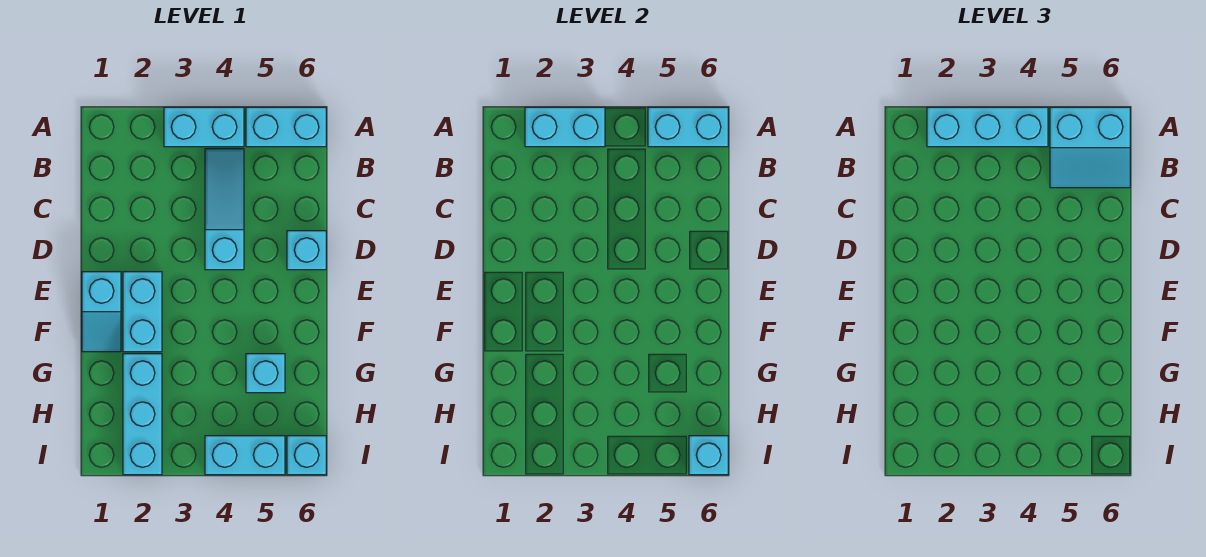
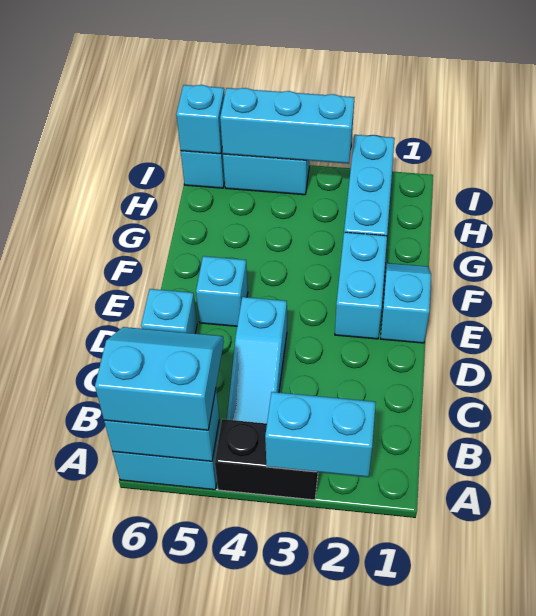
cyan 1x3 brick [927,107,1048,147] -> cyan 1x3 brick moved to [220,88,354,164]
cyan 1x2 brick [164,107,244,147] -> black 1x2 brick [215,419,318,500]
cyan 1x1 brick [246,354,285,393] -> cyan 1x1 brick moved to [196,256,248,326]

